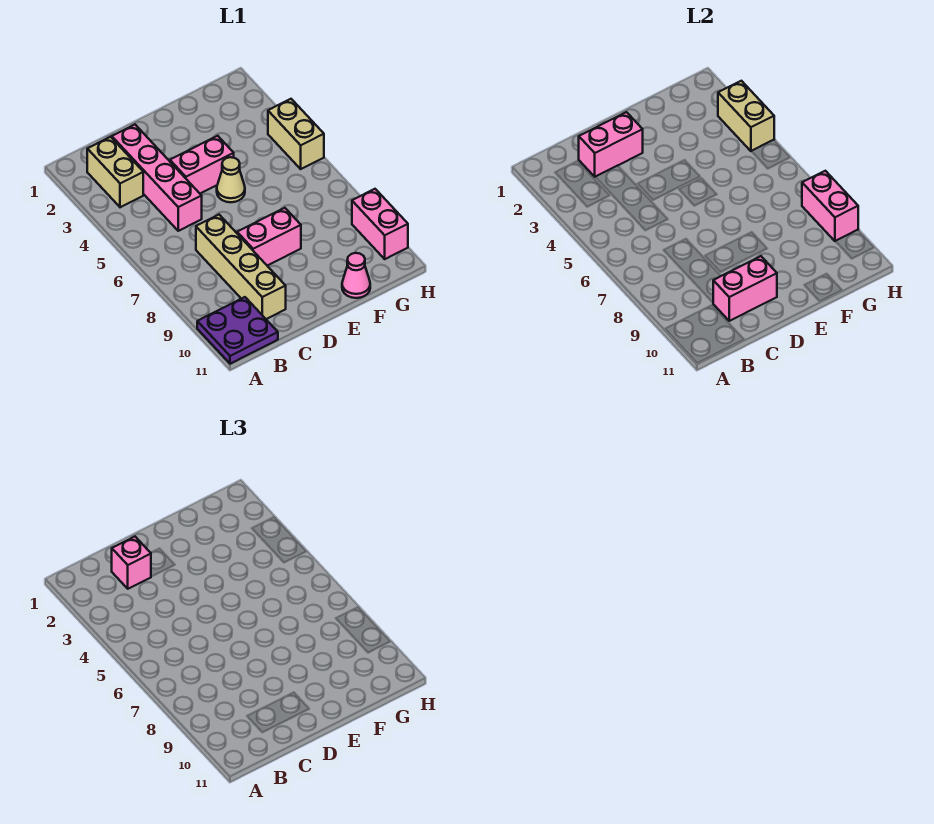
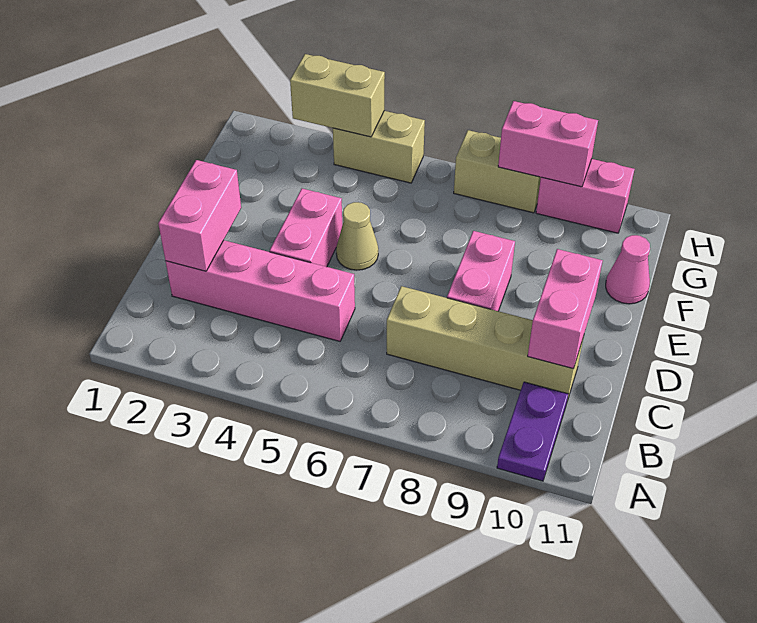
purple 2x2 plate [197,297,278,364] -> purple 1x2 plate [497,382,568,481]
tan 1x2 brick [87,137,143,207] -> tan 1x2 brick moved to [454,130,541,213]
pink 1x1 brick [112,537,151,589] -> none

